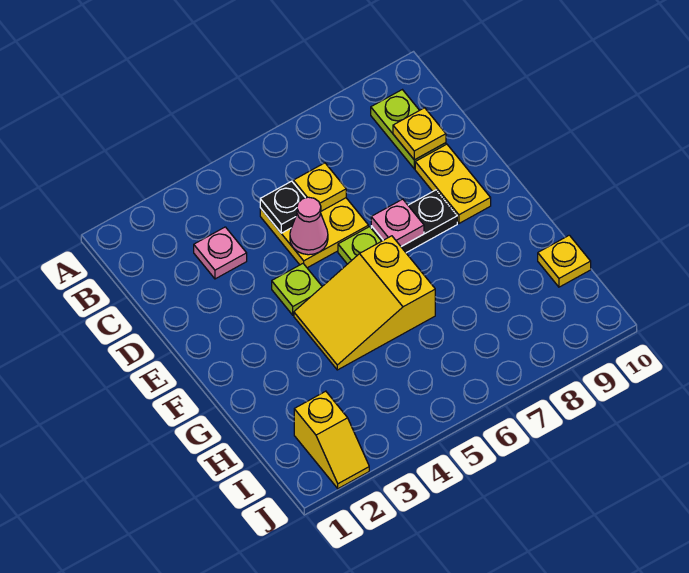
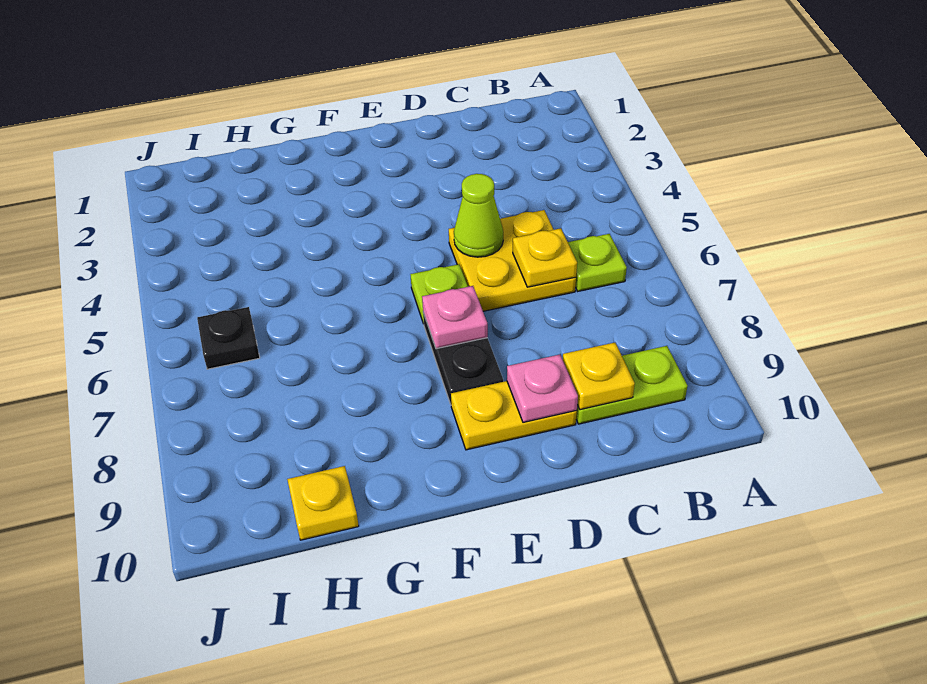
pink 1x1 plate [194,227,247,279] -> pink 1x1 plate moved to [507,355,578,422]
black 1x1 plate [260,181,305,233] -> black 1x1 plate moved to [197,307,260,369]
pink 1x1 cone [290,197,328,255] -> lime 1x1 cone [454,174,503,257]
lime 1x1 plate [272,264,322,315] -> lime 1x1 plate moved to [568,234,627,291]
yellow 2x3 slope [294,236,435,370] -> none
yellow 1x2 slope [294,391,369,489] -> none

